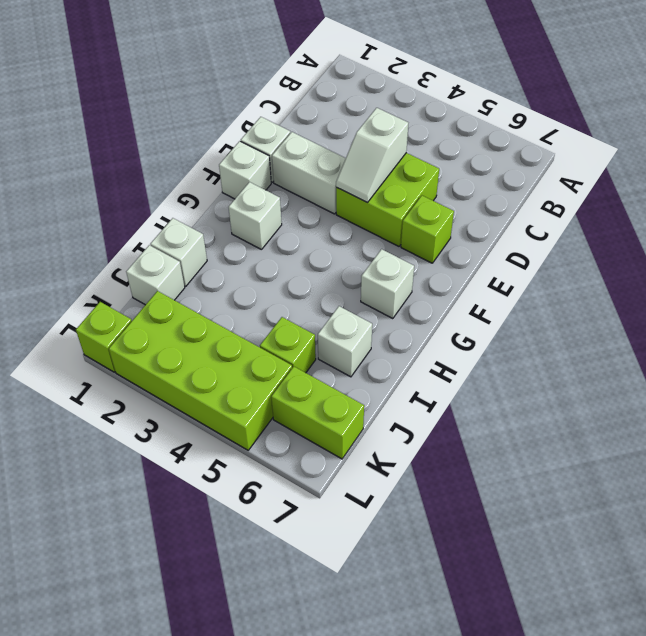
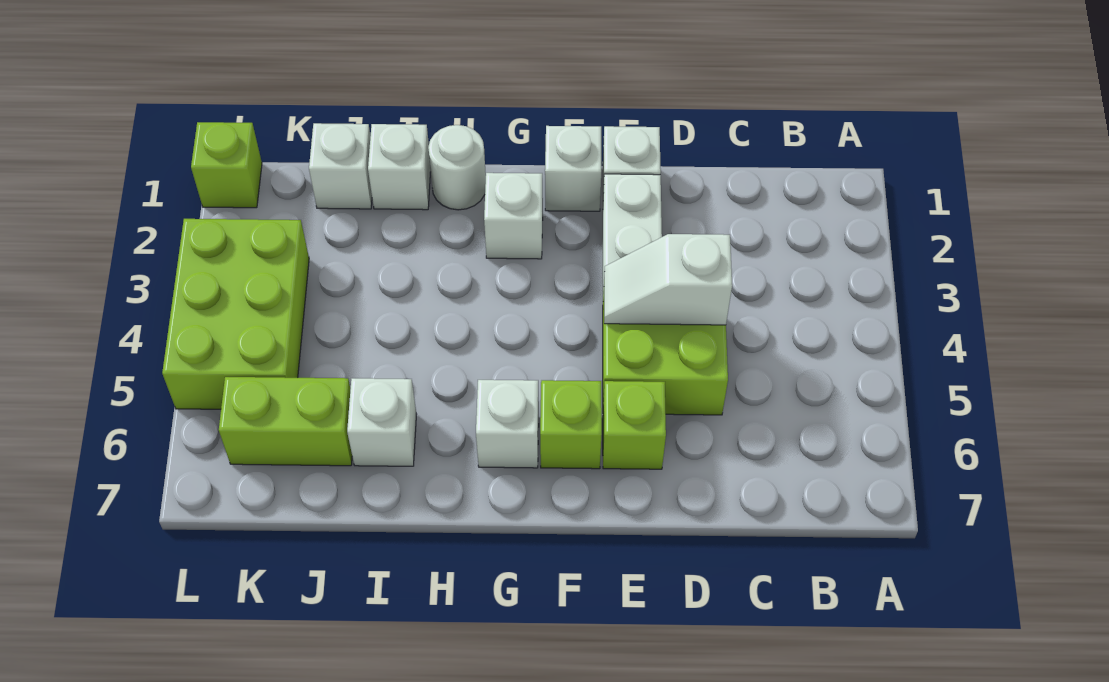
none -> white 1x1 round brick [428,125,486,210]
lime 1x1 brick [260,317,316,373] -> lime 1x1 brick moved to [540,380,602,469]
lime 2x4 brick [109,291,292,450] -> lime 2x3 brick [162,219,309,409]
lime 1x2 brick [271,367,364,459] -> lime 1x2 brick turned to [219,377,352,466]

